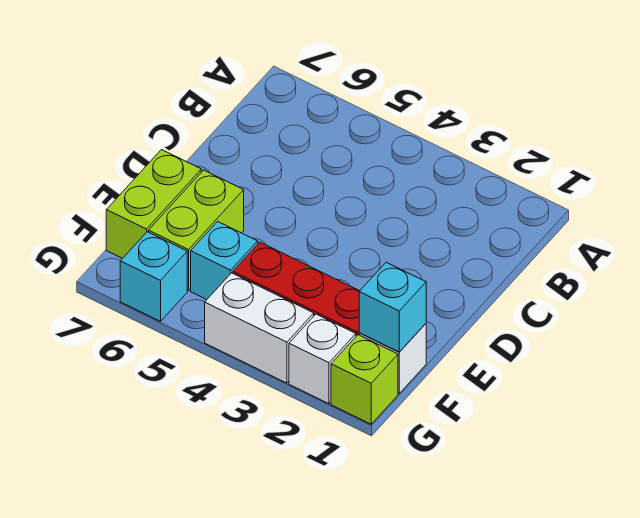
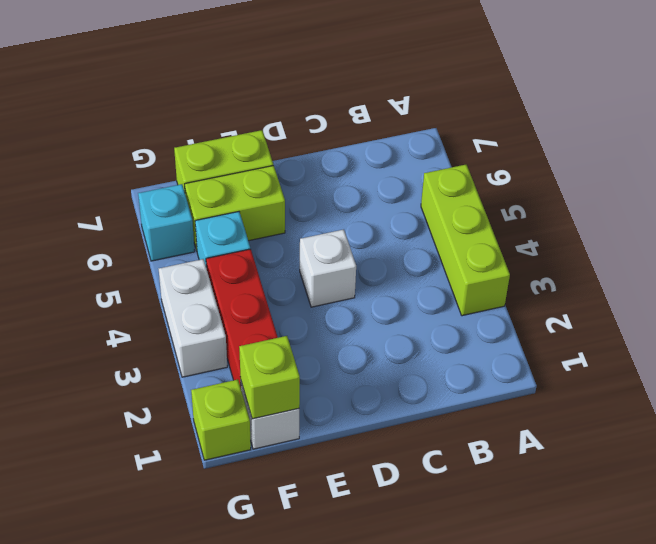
none -> lime 1x3 brick [421,165,510,316]
cyan 1x1 brick [359,262,426,352] -> lime 1x1 brick [239,336,300,419]
white 1x1 brick [289,314,356,404] -> white 1x1 brick moved to [300,230,356,307]

